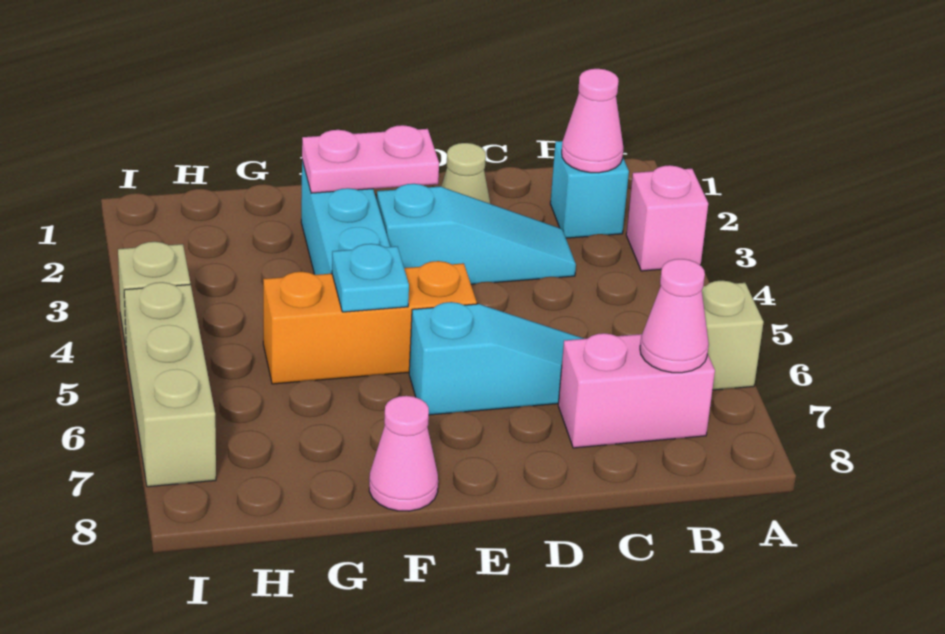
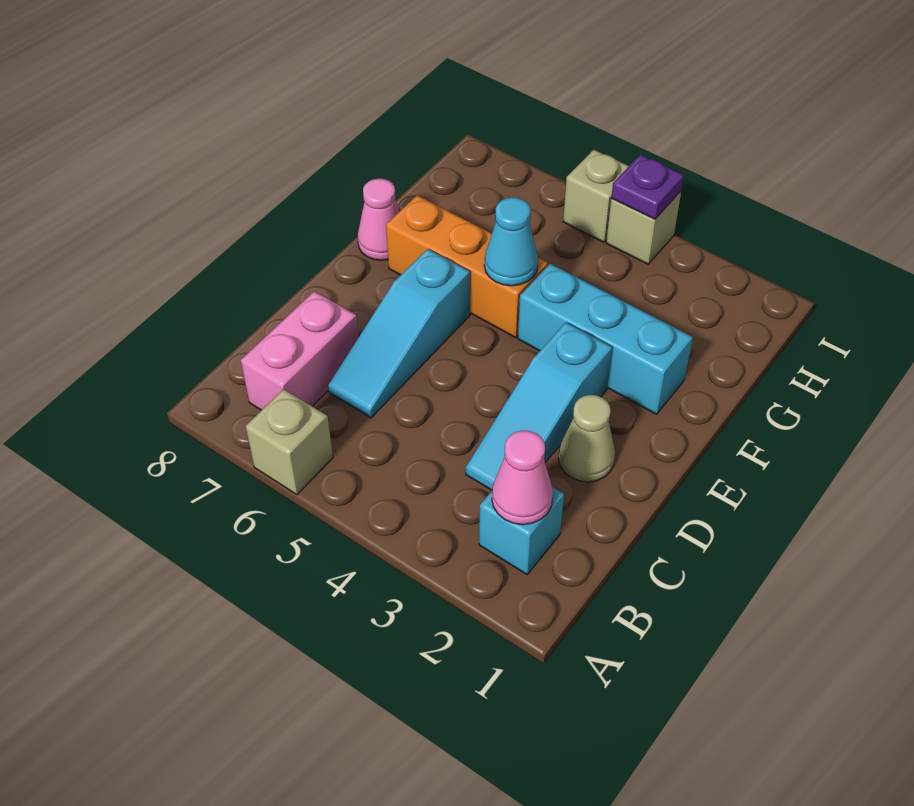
pink 1x1 brick [626,165,708,271] -> none
pink 1x1 cone [640,259,709,373] -> none
pink 1x2 plate [302,125,439,193] -> none
orange 1x3 brick [263,261,477,384] -> orange 1x3 brick turned to [386,195,548,338]
cyan 1x1 plate [332,244,409,312] -> cyan 1x1 cone [484,197,538,286]
none -> purple 1x1 plate [611,155,684,219]
tan 1x3 brick [124,282,216,487] -> tan 1x1 brick [563,150,629,242]

